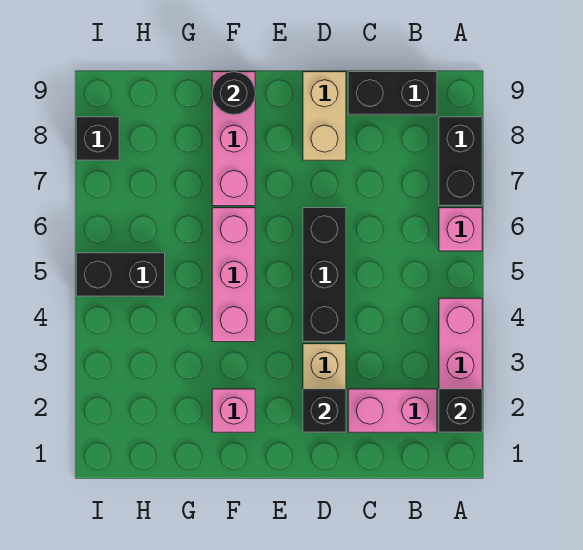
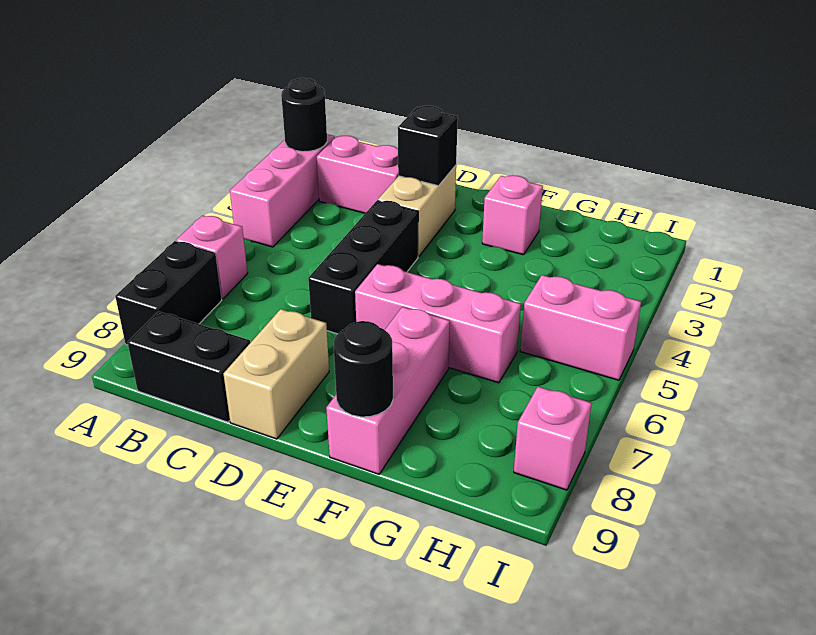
black 1x1 brick [439,389,482,432] -> black 1x1 round brick [281,78,327,152]
pink 1x3 brick [212,208,255,342] -> pink 1x3 brick turned to [355,264,521,383]
black 1x2 brick [76,253,165,296] -> pink 1x2 brick [520,275,641,380]
black 1x1 brick [76,117,119,160] -> pink 1x1 brick [514,387,592,490]

